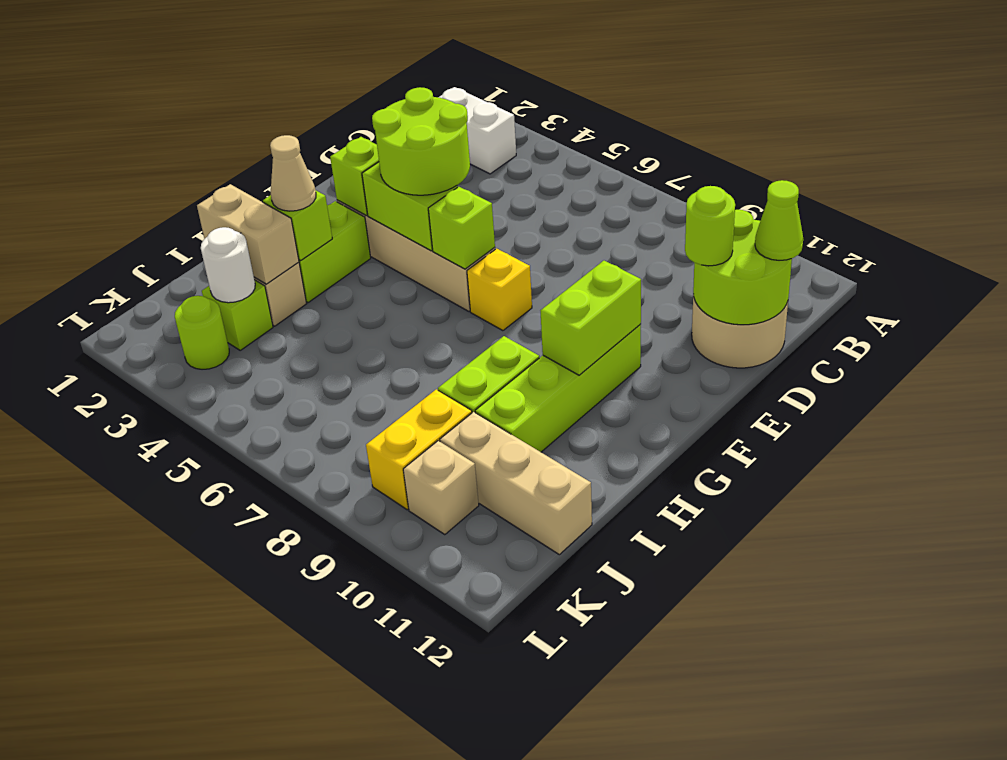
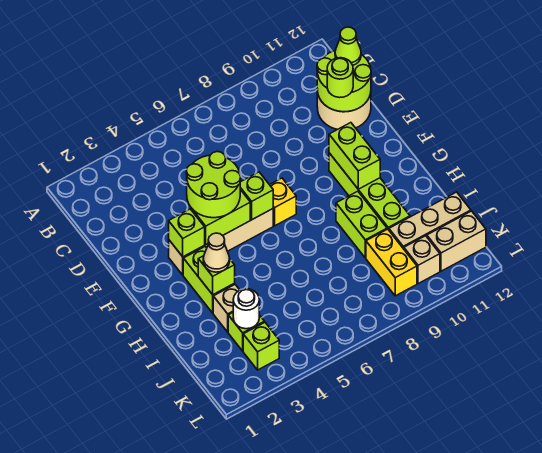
white 1x2 brick [438,87,516,174] -> none
tan 1x2 brick [197,184,299,284] -> tan 1x2 brick moved to [427,211,486,271]
lime 1x1 round brick [175,296,229,369] -> lime 1x1 brick [243,322,279,370]

